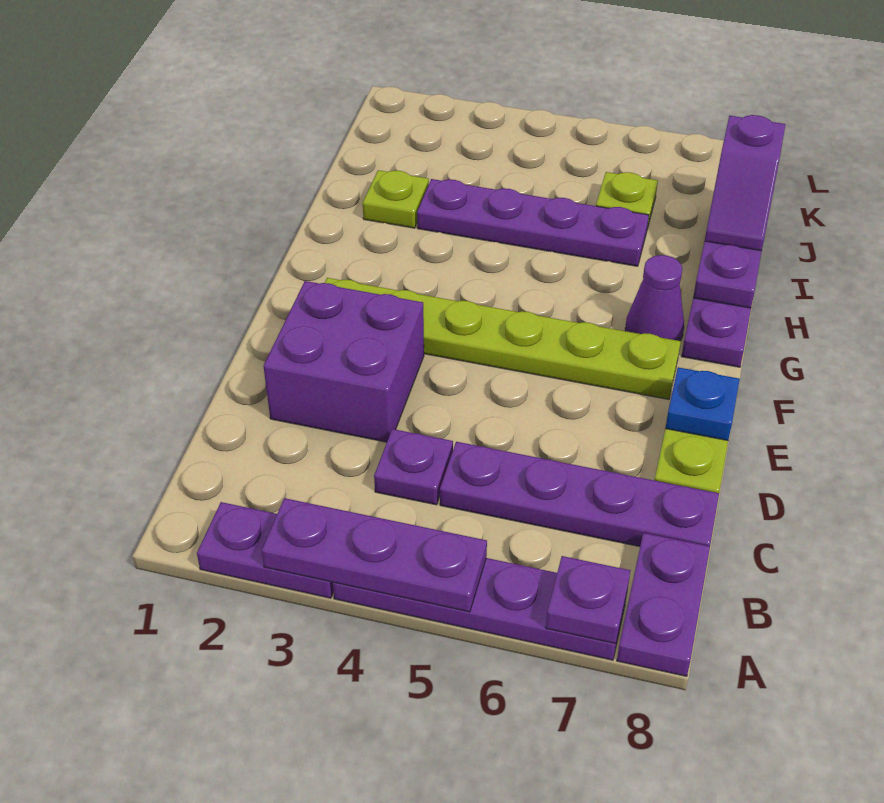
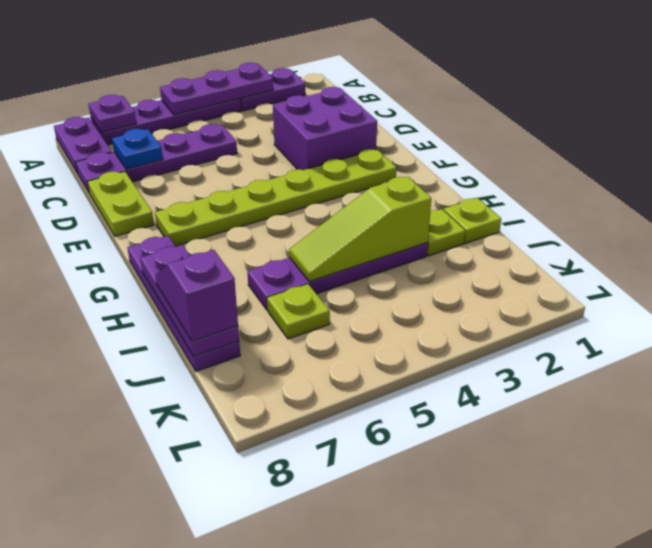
purple 1x1 plate [374,429,453,505] -> none
blue 1x1 plate [665,367,740,440] -> blue 1x1 plate moved to [112,129,163,169]
purple 1x1 cone [625,255,684,341] -> none
none -> lime 1x1 plate [444,198,501,243]
none -> lime 1x3 slope [289,177,431,281]

